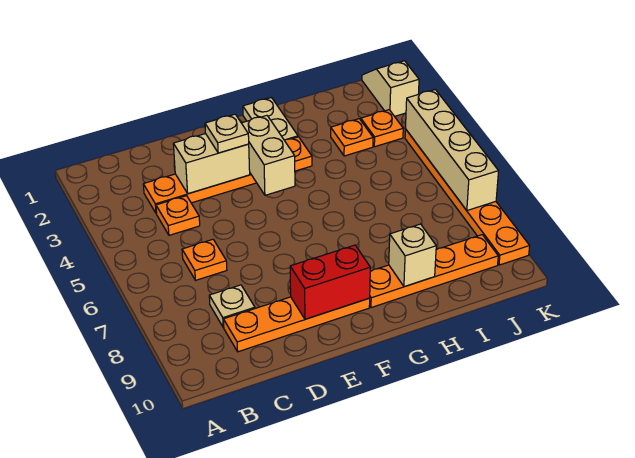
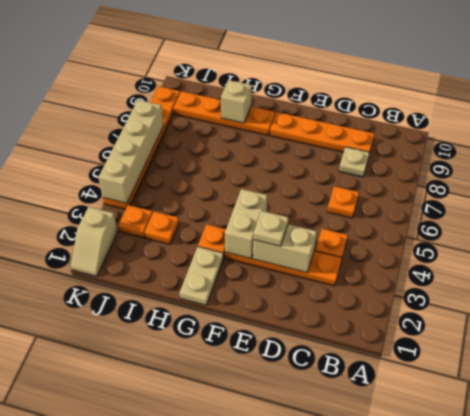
red 1x2 brick [290,245,370,319] -> none

